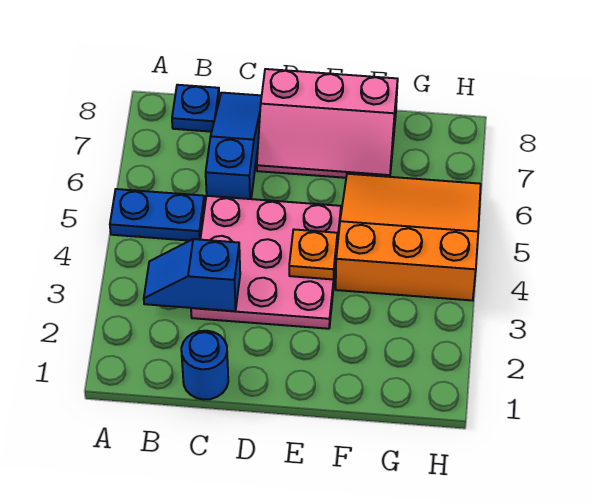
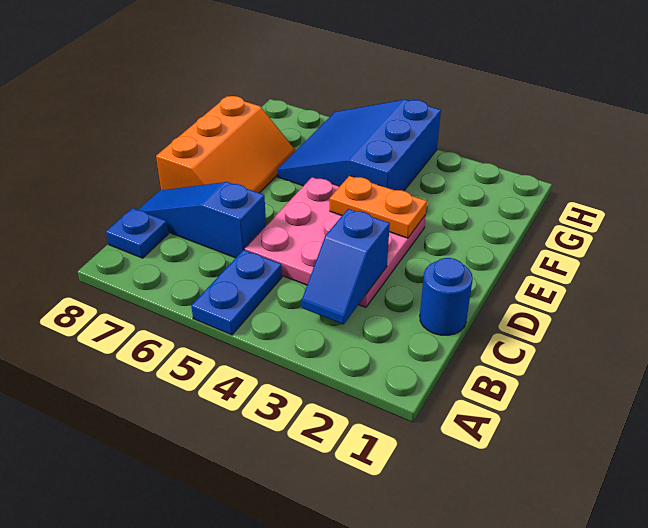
pink 2x3 slope [257,69,398,178] -> orange 2x3 slope [156,96,295,193]
orange 1x1 plate [289,230,337,279] -> orange 1x2 plate [330,176,427,238]
orange 3x3 slope [336,174,481,300] -> blue 3x3 slope [277,100,441,191]

